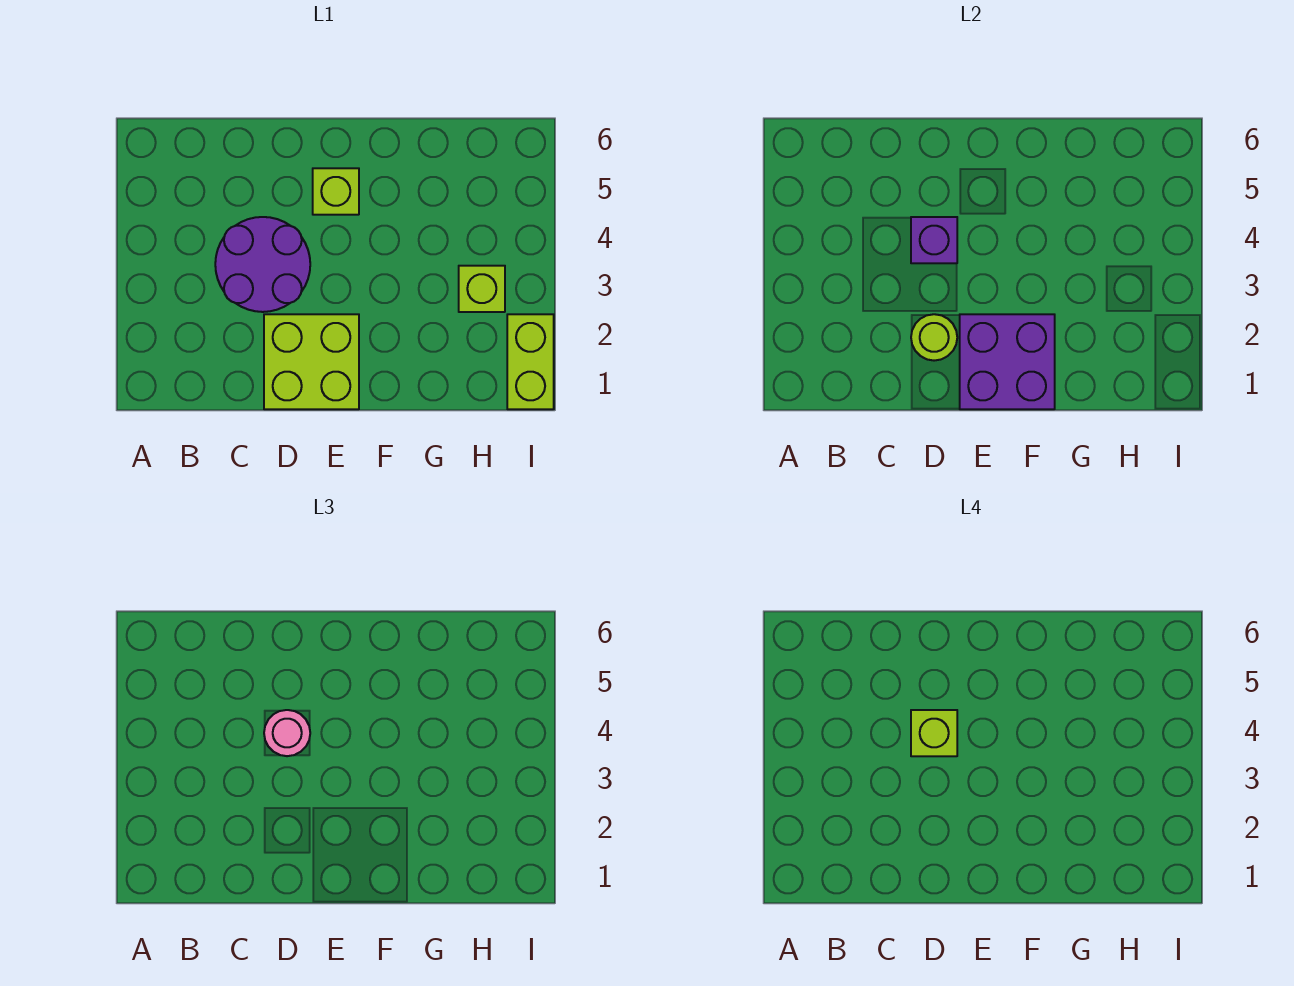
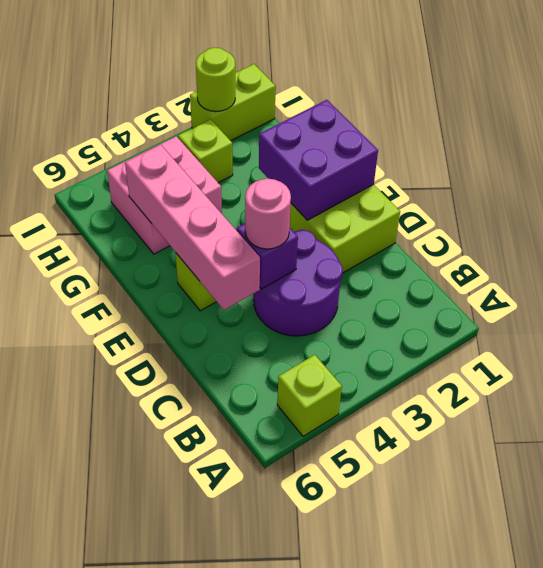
lime 1x1 round brick [911,314,957,361] -> lime 1x1 round brick moved to [196,48,235,112]
lime 1x1 brick [911,710,957,756] -> lime 1x1 brick moved to [277,355,342,436]
none -> pink 1x4 brick [125,145,260,310]
none -> pink 2x2 brick [107,136,222,254]

